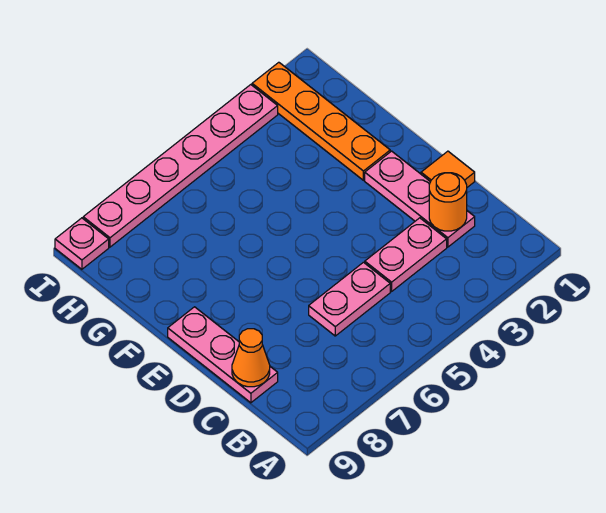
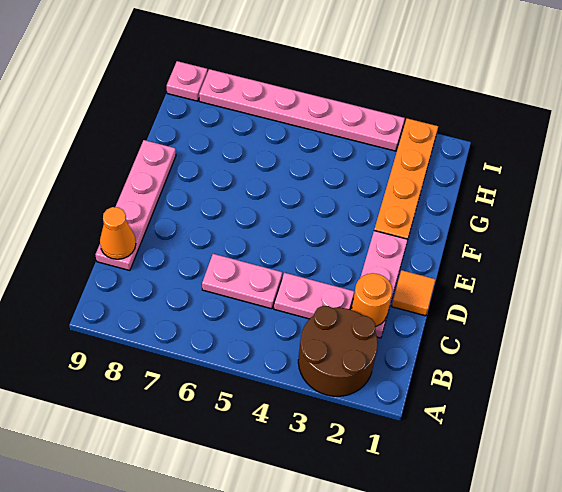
none -> brown 2x2 round brick [298,306,378,396]
pink 1x3 plate [168,307,278,403] -> pink 1x4 plate [96,140,176,271]

